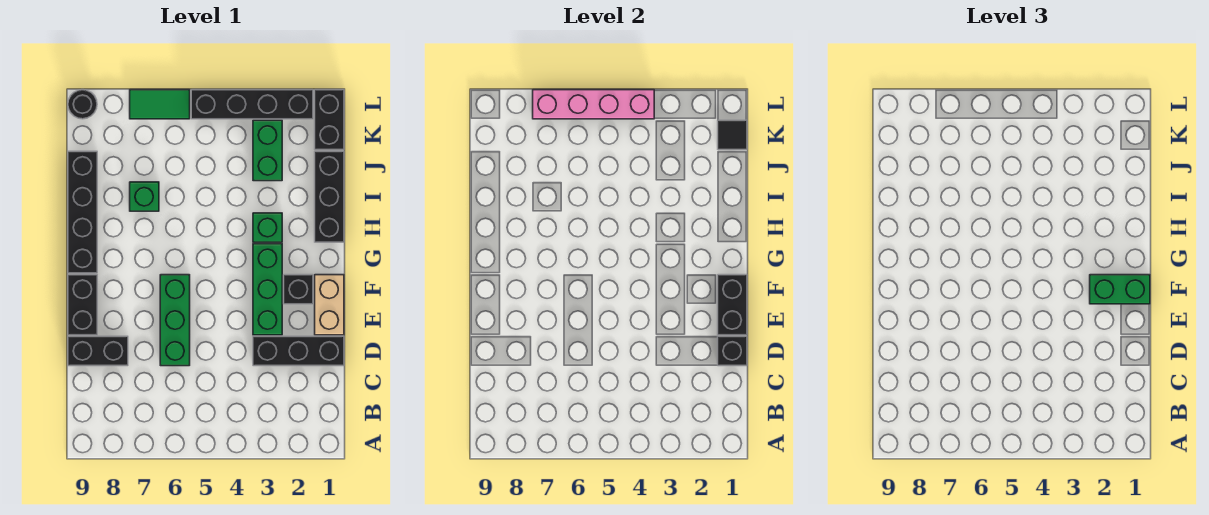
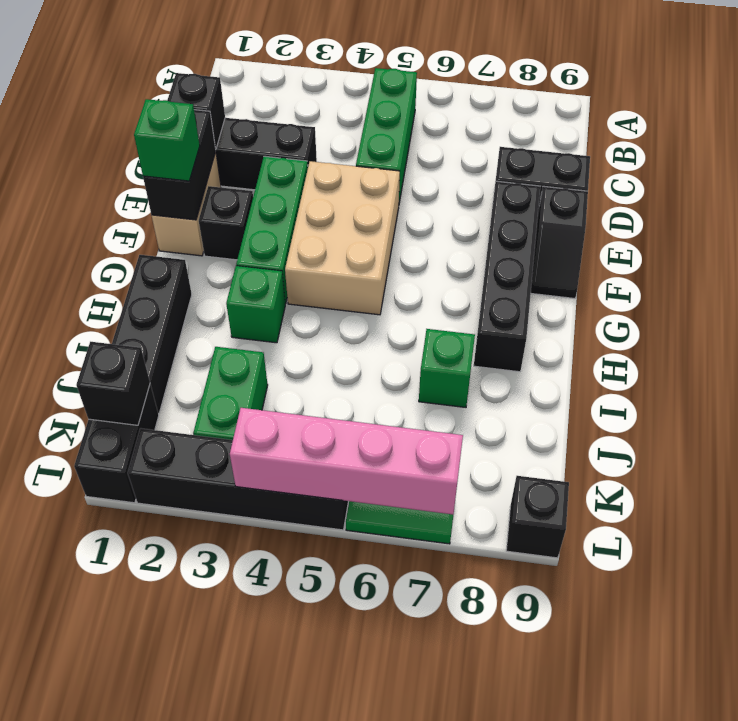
green 1x3 brick [160,275,190,366] -> green 1x3 brick moved to [356,68,417,203]
none -> tan 2x3 brick [285,161,400,315]
black 1x2 brick [68,275,97,335] -> black 1x2 slope [531,186,588,298]
green 1x2 brick [1090,275,1150,304] -> green 1x1 brick [134,99,200,181]
black 1x4 brick [68,151,97,273] -> black 1x4 brick moved to [474,181,541,372]
black 1x1 tile [718,120,747,150] -> black 1x1 brick [76,342,150,425]
black 1x1 round brick [68,90,97,119] -> black 1x1 brick [506,476,569,558]

